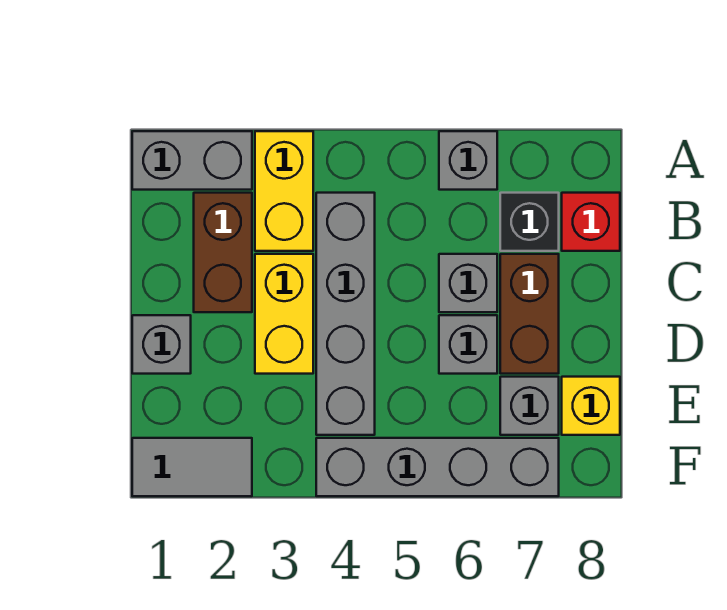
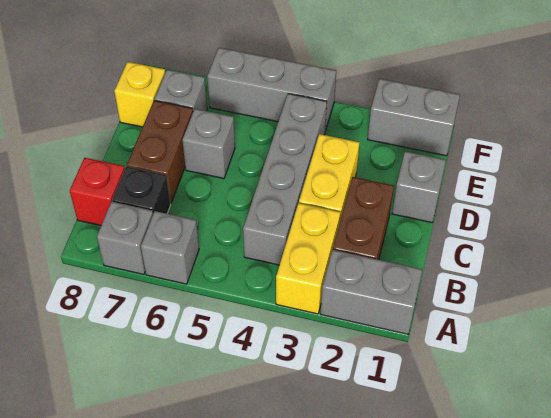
grey 1x1 brick [439,254,497,312] -> grey 1x1 brick moved to [97,202,153,274]
grey 1x2 tile [132,438,252,496] -> grey 1x2 brick [368,79,460,156]
grey 1x4 brick [316,438,559,496] -> grey 1x3 brick [207,48,336,131]

